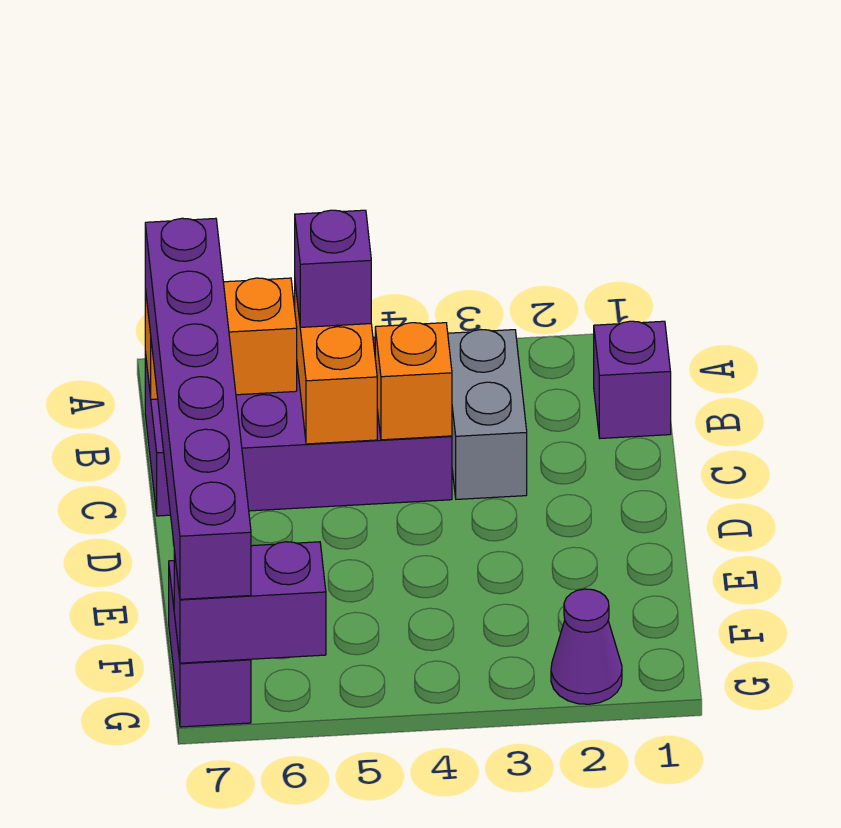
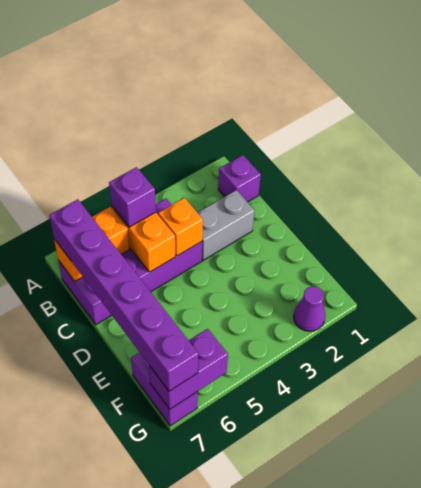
grey 1x2 brick [448,330,527,499] -> grey 1x2 brick turned to [197,190,255,260]

